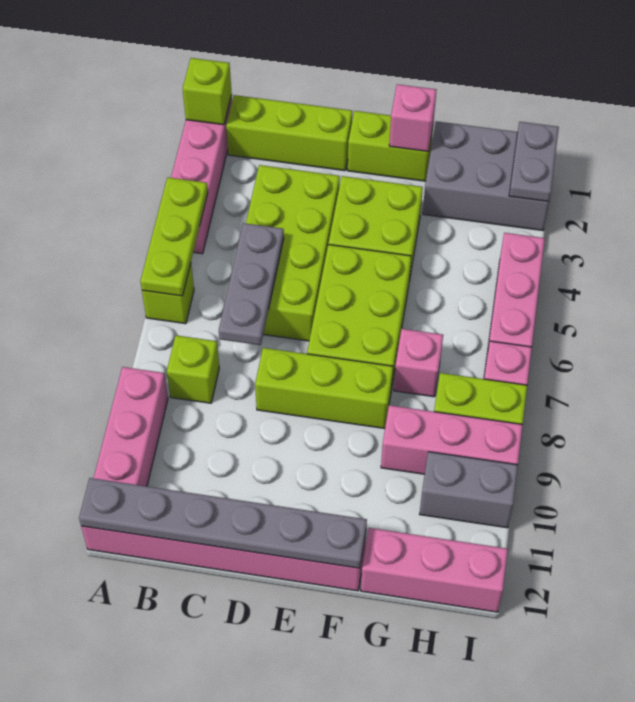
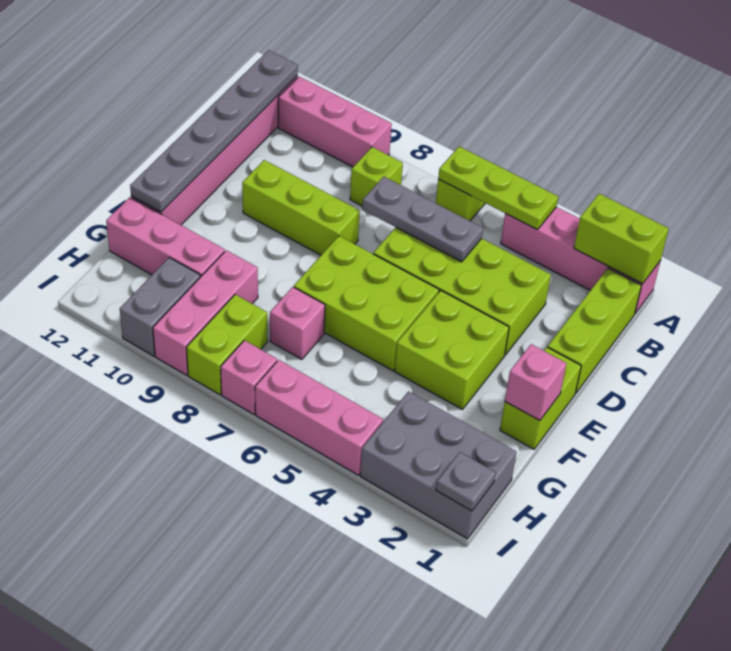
lime 1x1 brick [183,58,232,125] -> lime 1x2 brick [574,194,669,284]
lime 1x3 brick [255,348,393,429] -> lime 1x3 brick turned to [242,160,360,255]
grey 2x3 brick [423,121,549,231] -> grey 2x3 brick turned to [360,391,517,539]
pink 1x3 brick [361,528,508,612] -> pink 1x3 brick turned to [106,197,225,277]
grey 1x2 plate [509,122,559,202] -> grey 1x1 plate [436,452,496,511]

